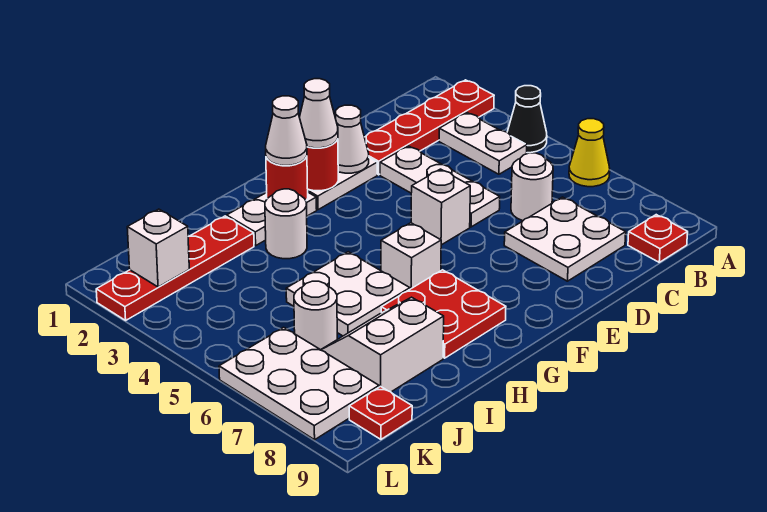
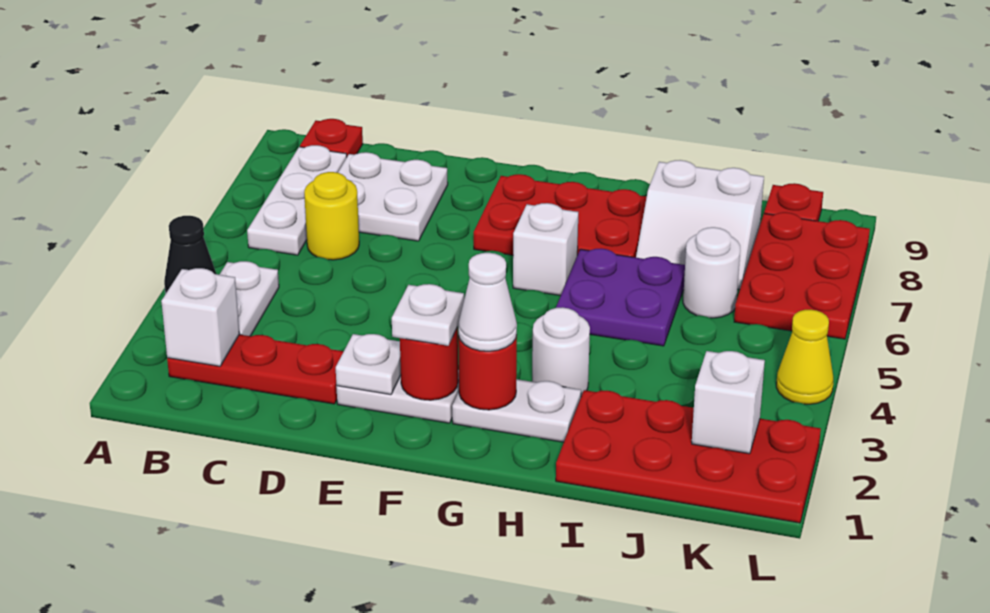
red 1x4 plate [365,80,494,175] -> red 1x3 plate [167,334,344,404]
yellow 1x1 cone [569,119,610,187] -> yellow 1x1 cone moved to [776,310,833,404]
white 1x1 round brick [511,153,553,221] -> yellow 1x1 round brick [304,172,359,260]
white 1x3 plate [380,146,500,227] -> white 1x3 plate moved to [247,145,347,255]
white 1x1 cone [336,105,369,173] -> white 1x1 plate [336,334,401,395]
white 1x1 brick [411,169,470,245] -> white 1x1 brick moved to [161,268,240,366]
white 1x1 cone [299,79,338,148] -> white 1x1 plate [392,284,464,346]
red 2x2 plate [381,270,506,358] -> red 2x3 plate [474,174,647,258]
white 2x2 plate [286,252,410,336] -> purple 2x2 plate [556,249,685,346]
red 1x4 plate [96,216,254,320] -> red 2x4 plate [556,390,821,523]
white 2x3 plate [219,327,379,440] -> red 2x3 plate [734,212,870,339]

